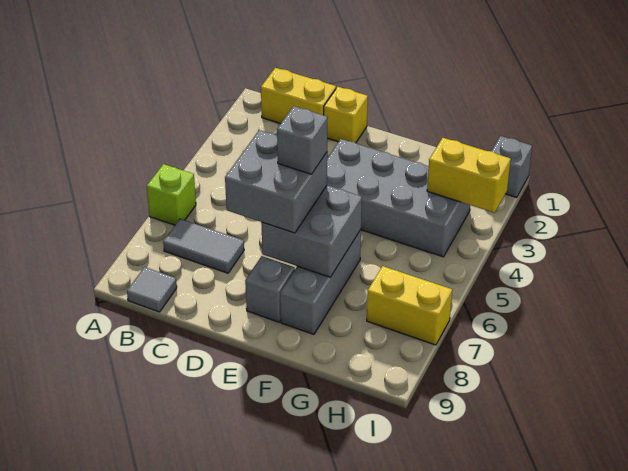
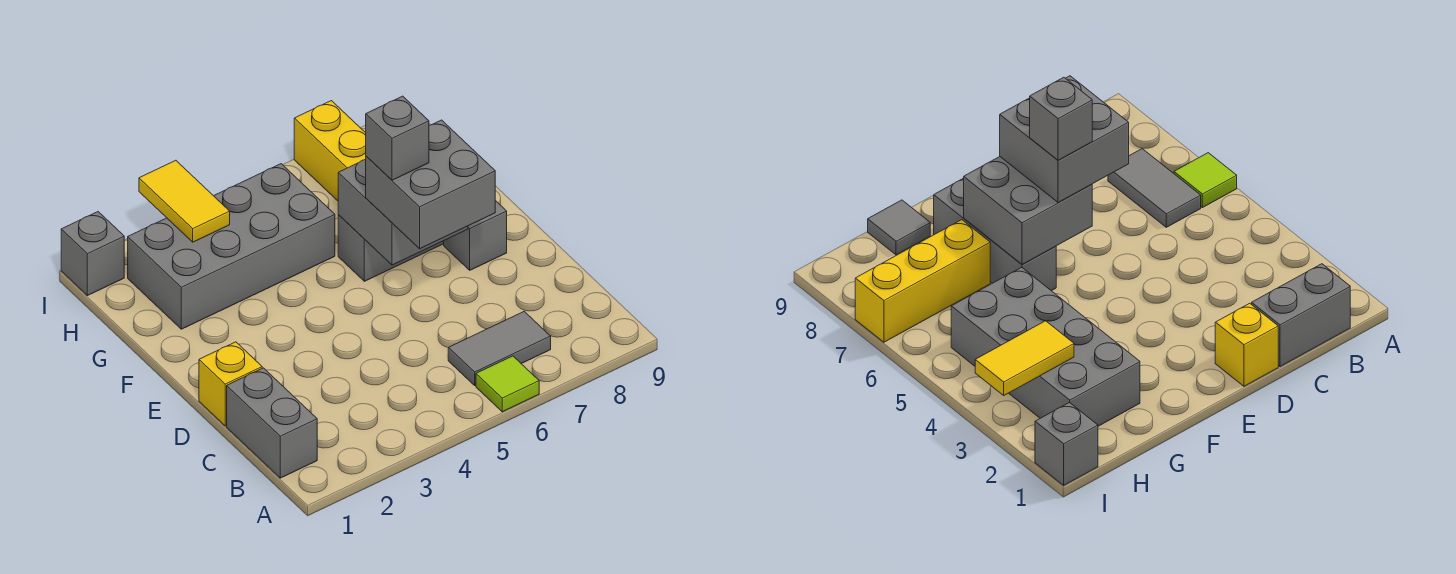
lime 1x1 brick [147,164,196,225] -> lime 1x1 tile [476,356,539,412]
yellow 1x2 brick [261,68,336,124] -> grey 1x2 brick [227,368,317,478]
grey 1x2 tile [163,219,244,273] -> grey 1x2 tile turned to [448,311,551,386]
grey 1x1 tile [127,267,177,312] -> grey 1x1 tile moved to [868,200,930,255]
grey 2x4 brick [327,139,470,257] -> grey 2x4 brick turned to [128,164,335,329]
yellow 1x2 brick [427,138,511,213] -> yellow 1x2 tile [139,160,230,242]
yellow 1x2 brick [367,266,452,345] -> yellow 1x3 brick [294,101,366,201]

